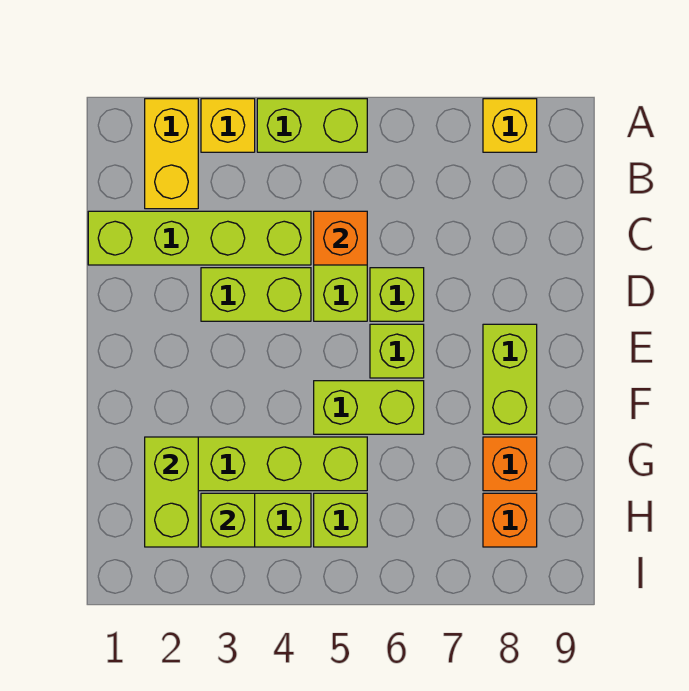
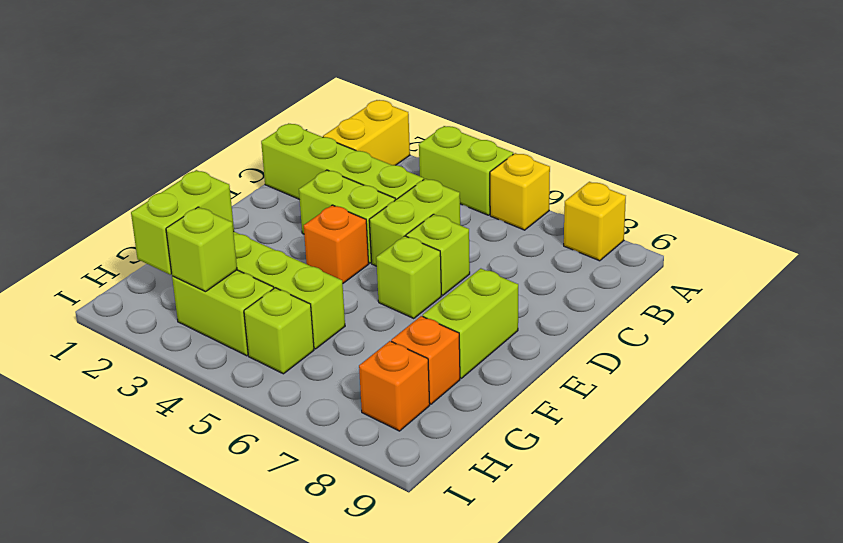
yellow 1x1 brick [201,99,255,152] -> yellow 1x1 brick moved to [490,153,550,230]
orange 1x1 brick [314,211,367,265] -> orange 1x1 brick moved to [304,205,369,283]
lime 1x2 brick [314,381,424,434] -> none

